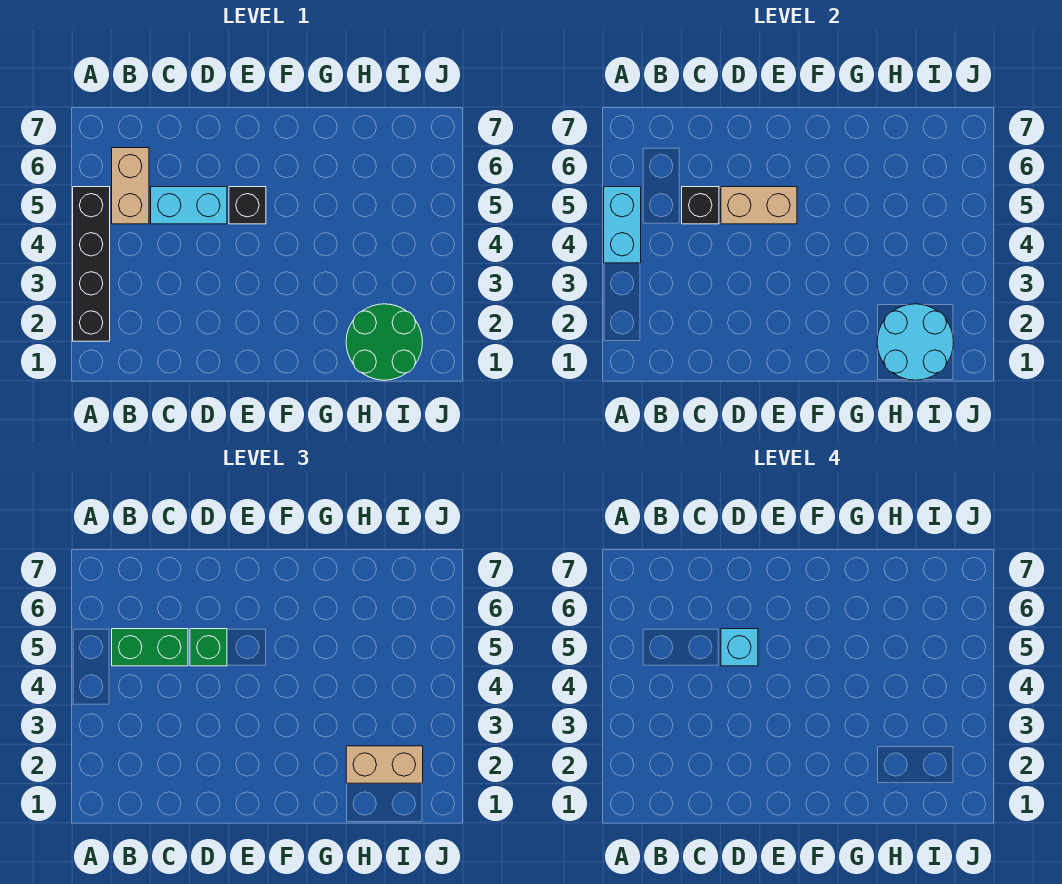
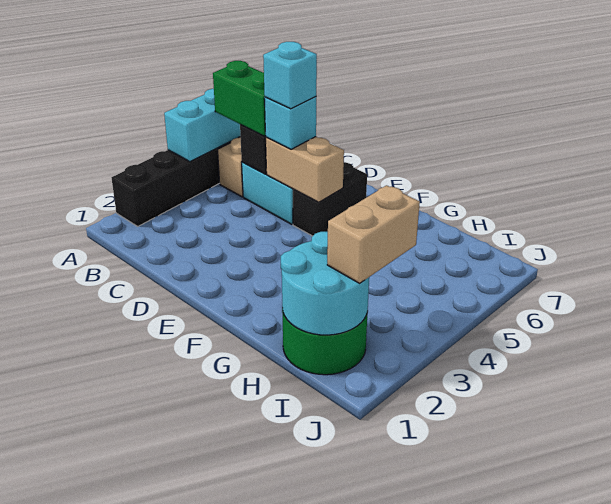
green 1x1 brick [190,629,227,666] -> cyan 1x1 brick [265,97,316,149]
black 1x1 brick [229,187,266,224] -> black 1x2 brick [293,162,367,236]
tan 1x2 brick [346,746,423,783] -> tan 1x2 brick turned to [327,185,420,283]

